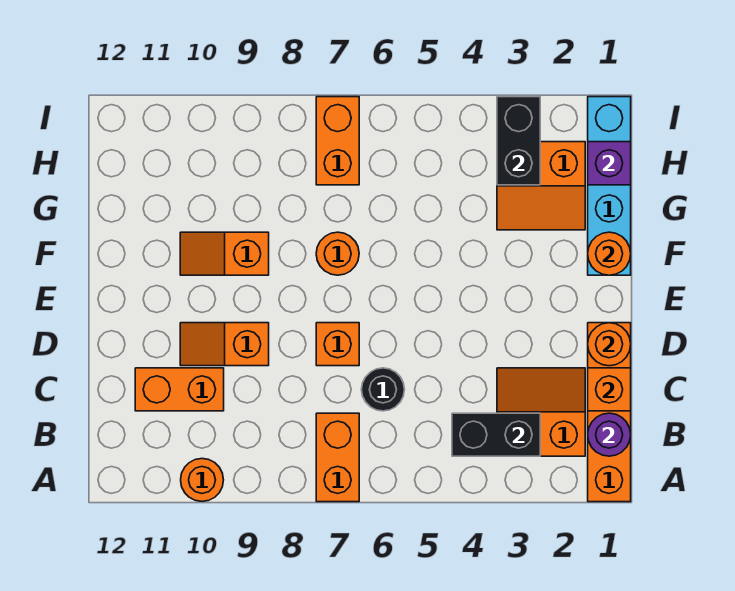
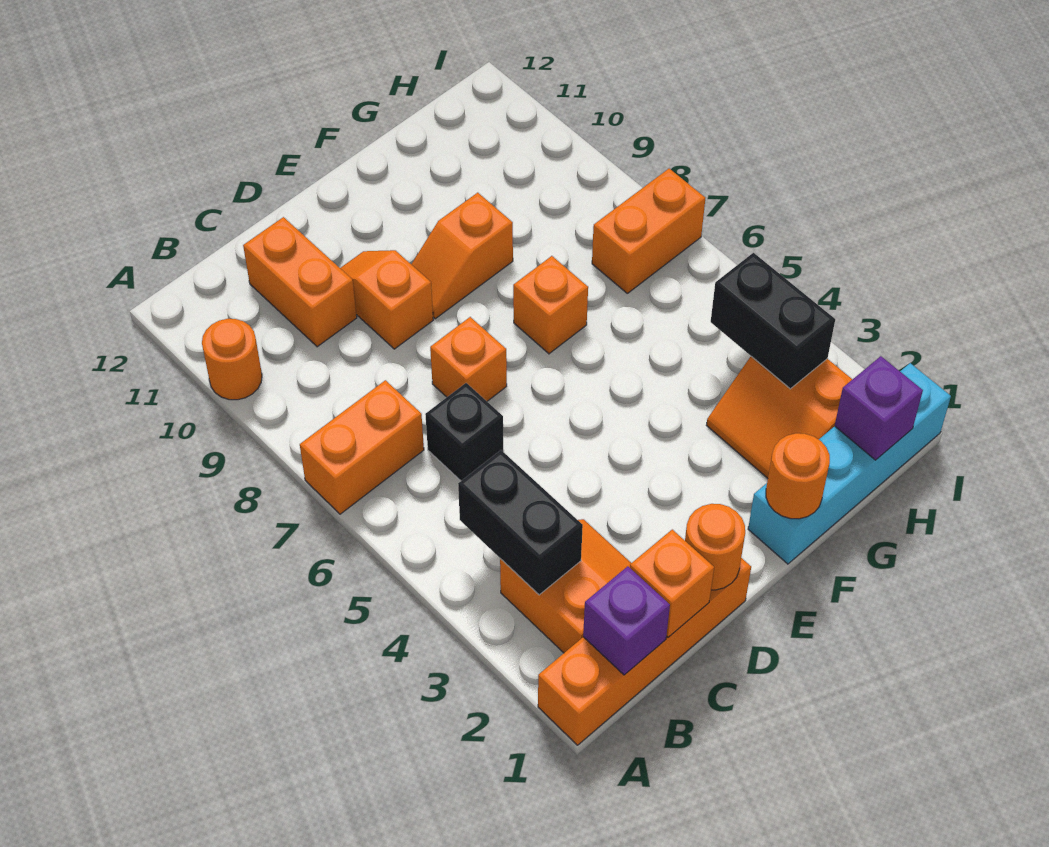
purple 1x1 round brick [588,413,631,456] -> purple 1x1 brick [583,566,670,675]
black 1x1 round brick [361,368,404,411] -> black 1x1 brick [425,383,504,481]
orange 1x1 round brick [316,232,359,275] -> orange 1x1 brick [513,256,588,354]
orange 1x2 slope [180,232,269,275] -> orange 1x2 slope turned to [411,193,513,319]
black 1x2 brick [497,97,540,185] -> black 1x2 brick turned to [711,253,835,389]

